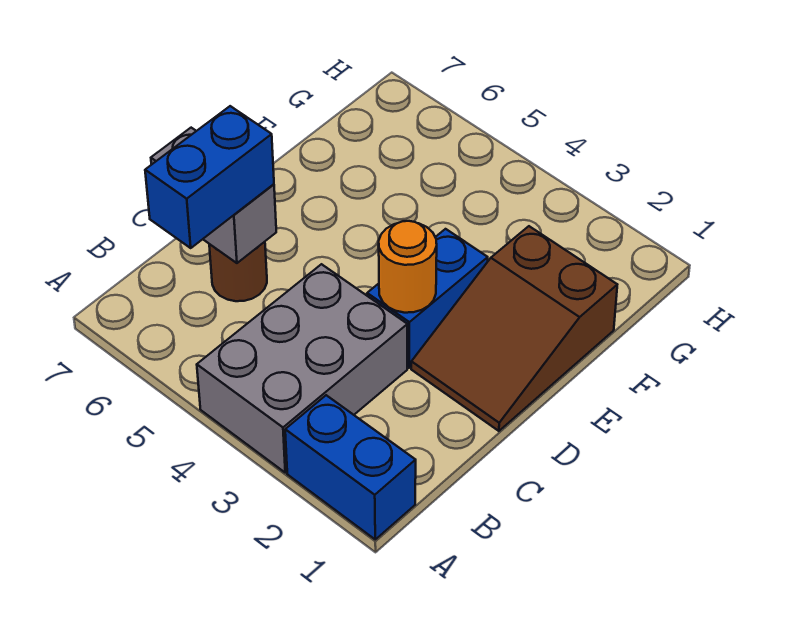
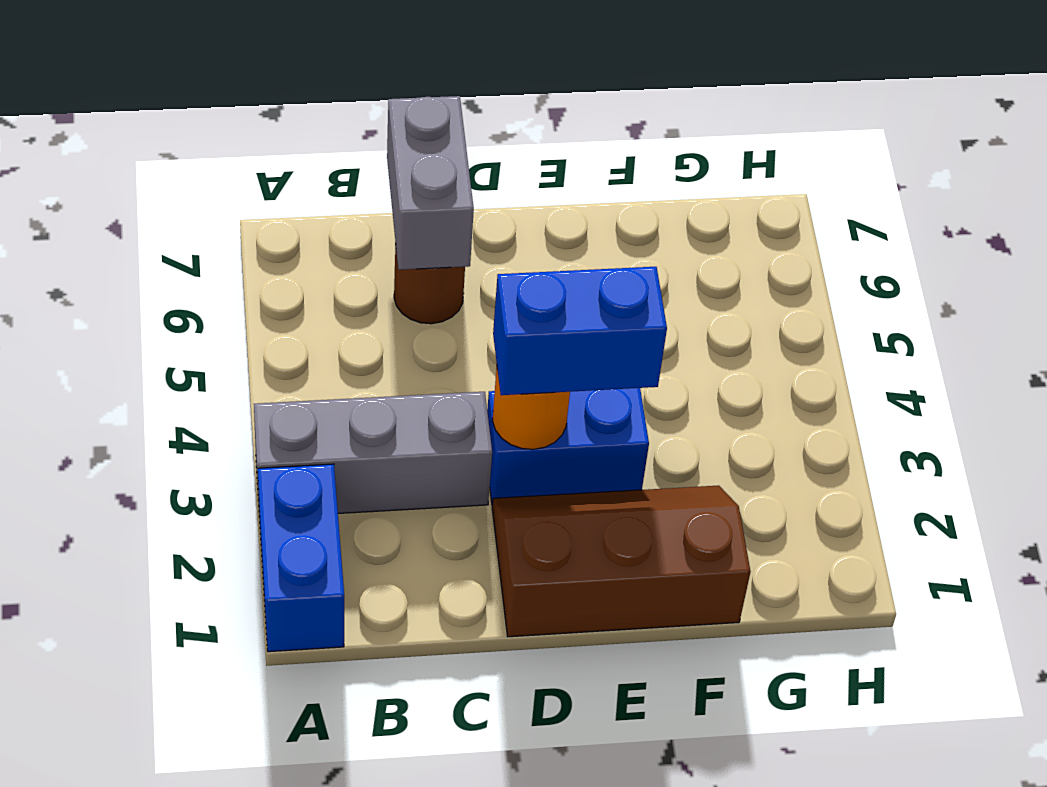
grey 2x3 brick [197,264,407,473] -> grey 1x3 brick [254,392,492,517]
blue 1x2 brick [145,106,274,248] -> blue 1x2 brick moved to [493,267,667,395]
brown 2x3 slope [411,226,617,431] -> brown 2x3 slope turned to [492,485,751,637]

